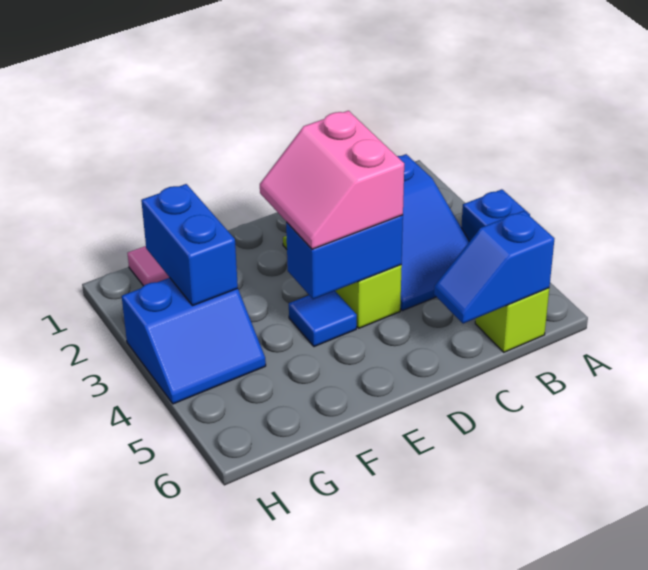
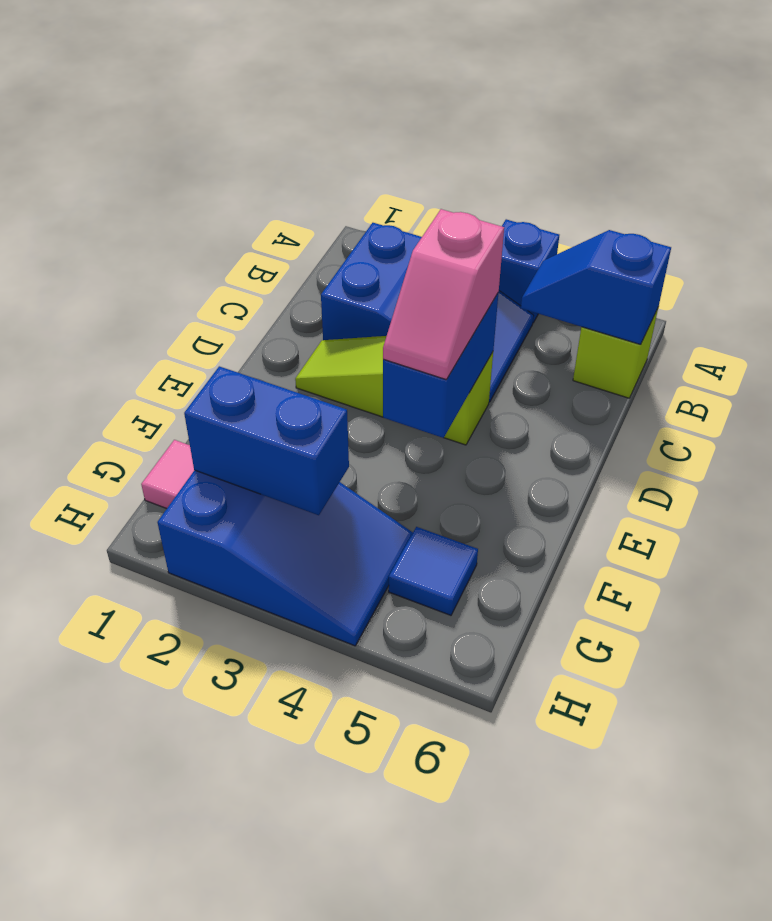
blue 1x2 slope [434,211,555,324] -> blue 1x2 slope turned to [521,230,671,345]
pink 2x2 slope [260,111,404,249] -> pink 1x2 slope [383,209,504,380]
blue 1x1 tile [289,291,357,347] -> blue 1x1 tile moved to [389,527,478,615]
blue 2x2 slope [122,278,266,404] -> blue 2x3 slope [157,470,413,646]

